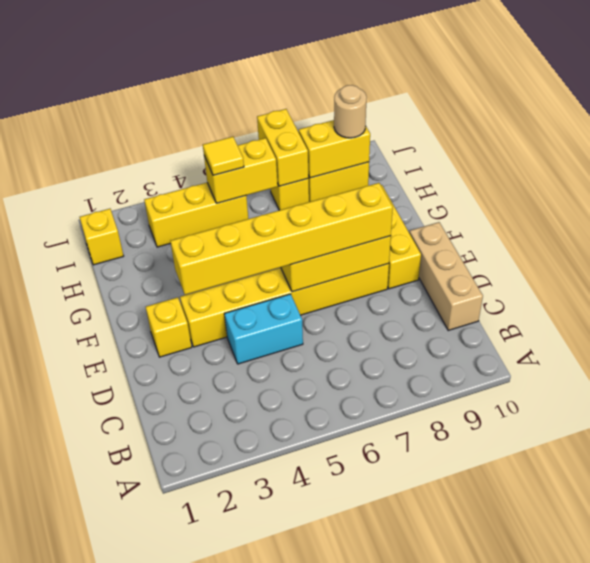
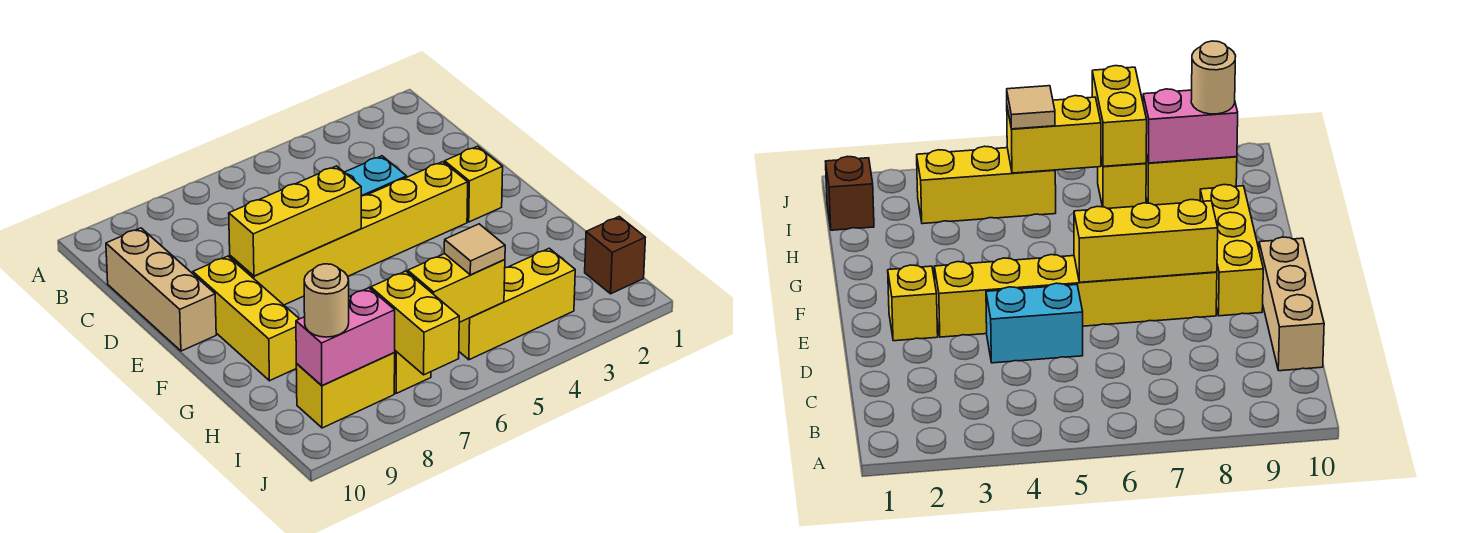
yellow 1x6 brick [170,183,393,295] -> none
yellow 1x1 brick [80,209,124,265] -> brown 1x1 brick [585,217,645,294]
yellow 1x1 tile [203,137,244,175] -> tan 1x1 tile [444,224,505,275]
yellow 1x2 brick [299,120,370,178] -> pink 1x2 brick [296,288,395,385]

